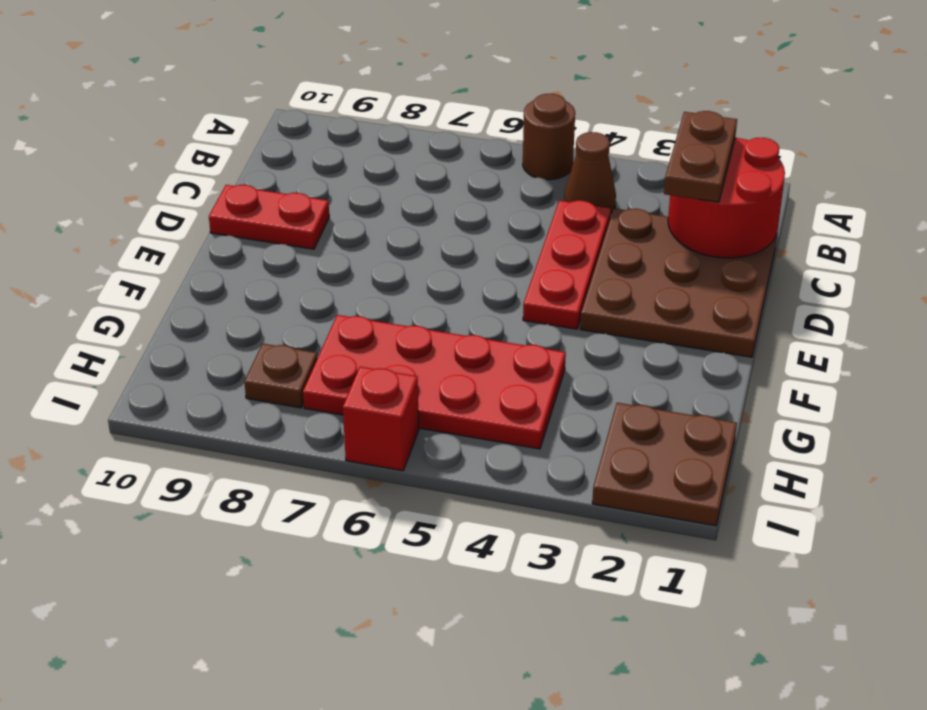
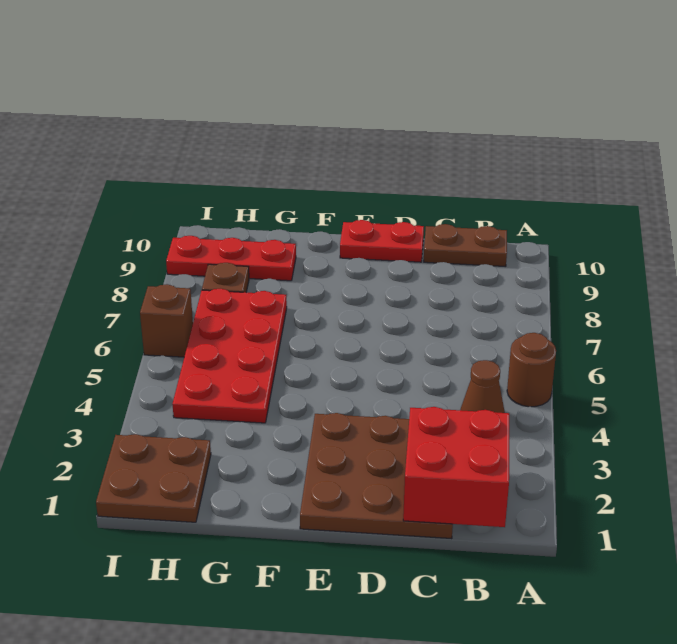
red 2x2 round brick [668,138,785,258] -> red 2x2 brick [403,407,509,527]
brown 1x2 plate [664,111,737,202] -> brown 1x2 plate moved to [424,224,507,267]
red 1x3 plate [523,200,611,329] -> red 1x3 plate moved to [166,236,296,281]
red 1x2 plate [209,185,329,249] -> red 1x2 plate turned to [340,220,424,262]
red 1x1 brick [343,367,419,471] -> brown 1x1 brick [140,284,193,357]

